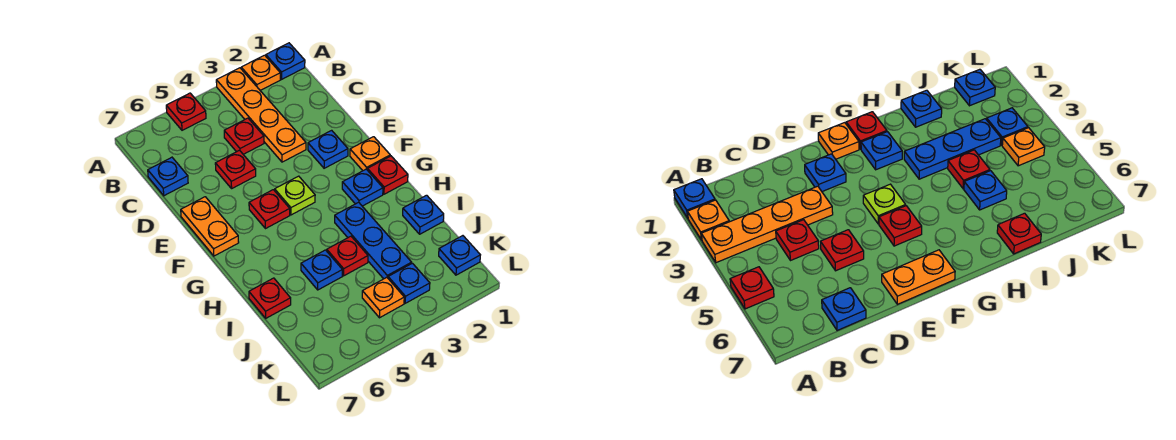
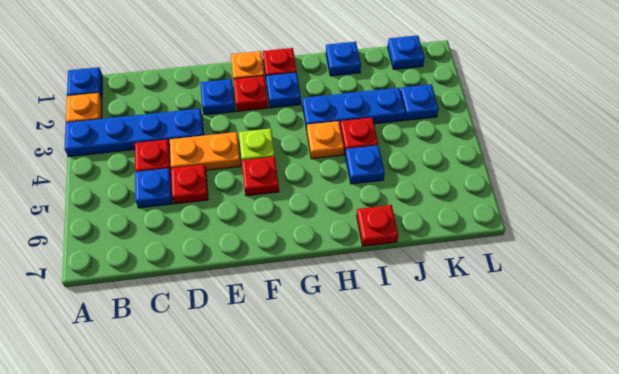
orange 1x4 plate [216,68,306,162] -> blue 1x4 plate [65,109,204,157]
red 1x1 plate [166,93,206,130] -> red 1x1 plate moved to [233,76,268,111]
blue 1x1 plate [148,157,188,196] -> blue 1x1 plate moved to [135,168,173,208]
orange 1x2 plate [181,197,239,256] -> orange 1x2 plate moved to [170,132,241,170]
orange 1x1 plate [362,277,404,318] -> orange 1x1 plate moved to [307,121,344,159]

